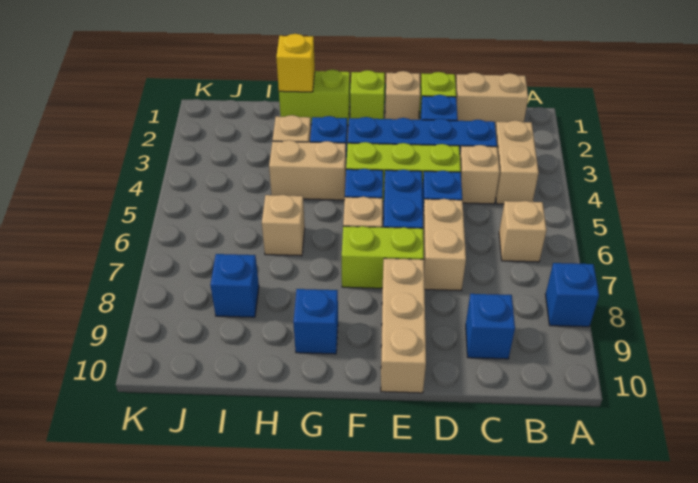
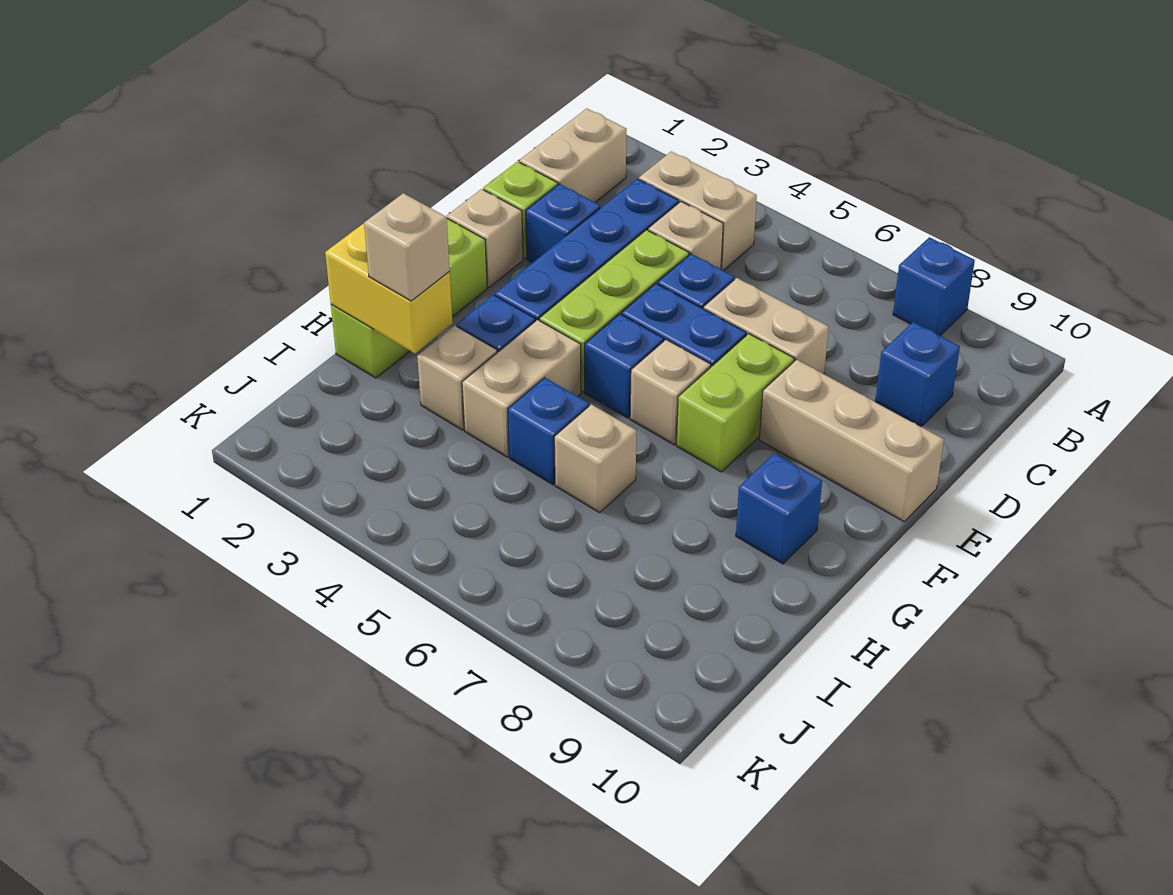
tan 1x1 brick [499,201,546,262] -> tan 1x1 brick moved to [364,193,450,301]
yellow 1x1 brick [276,34,315,92] -> yellow 1x2 brick [325,223,453,353]
blue 1x1 brick [210,254,259,317] -> blue 1x1 brick moved to [508,378,589,485]

